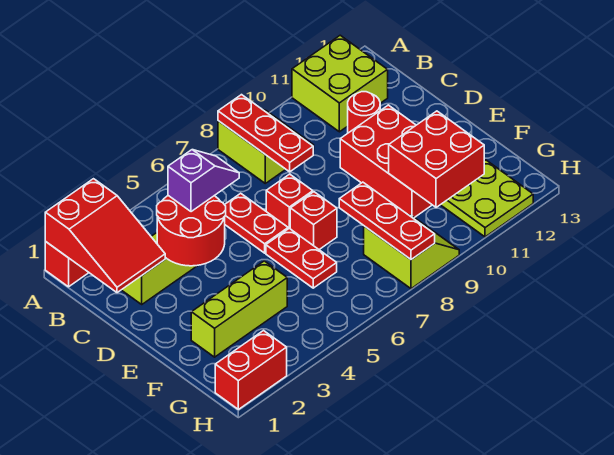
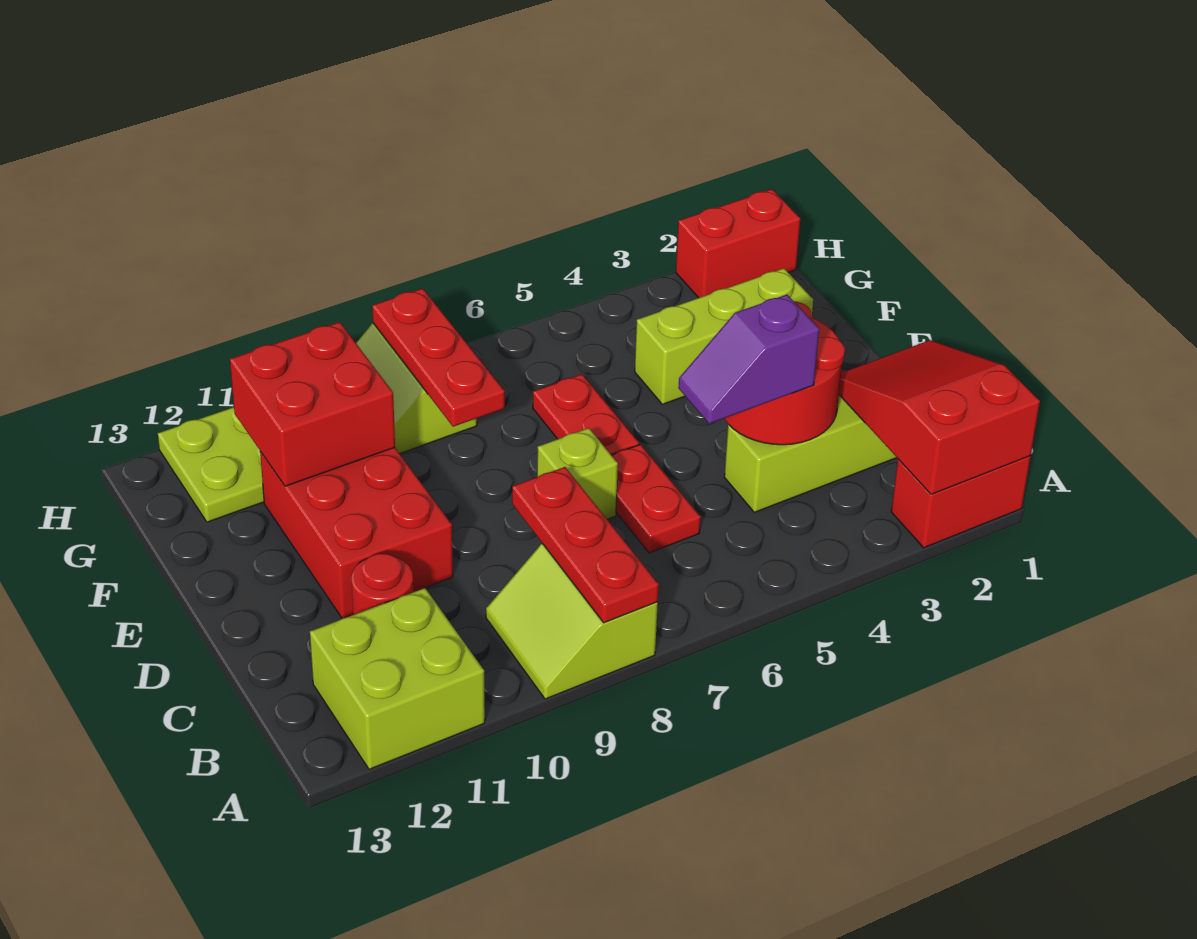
red 1x1 brick [266,174,313,229] -> lime 1x1 brick [537,428,618,519]
red 1x1 brick [290,192,337,249] -> none

